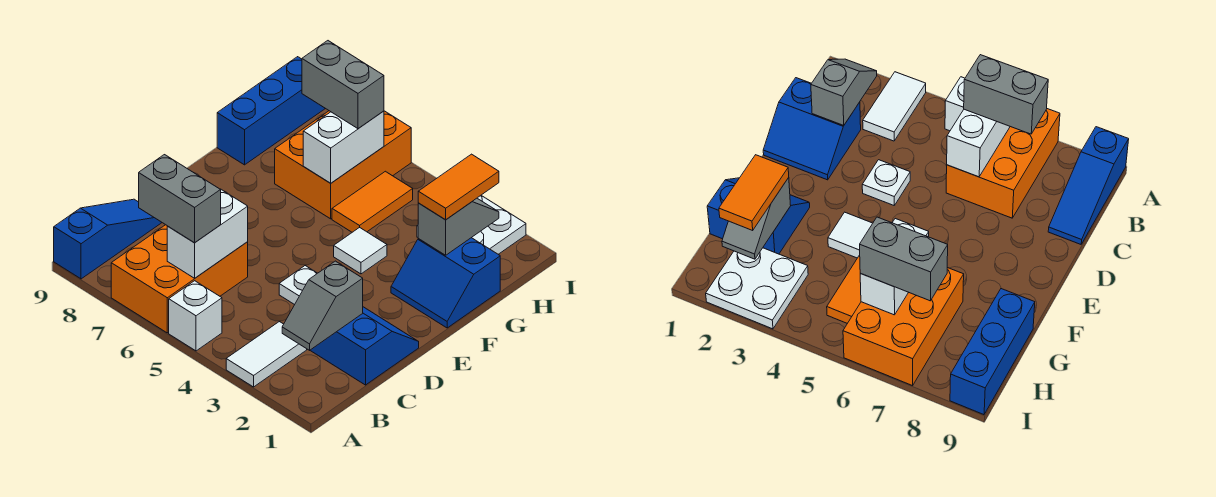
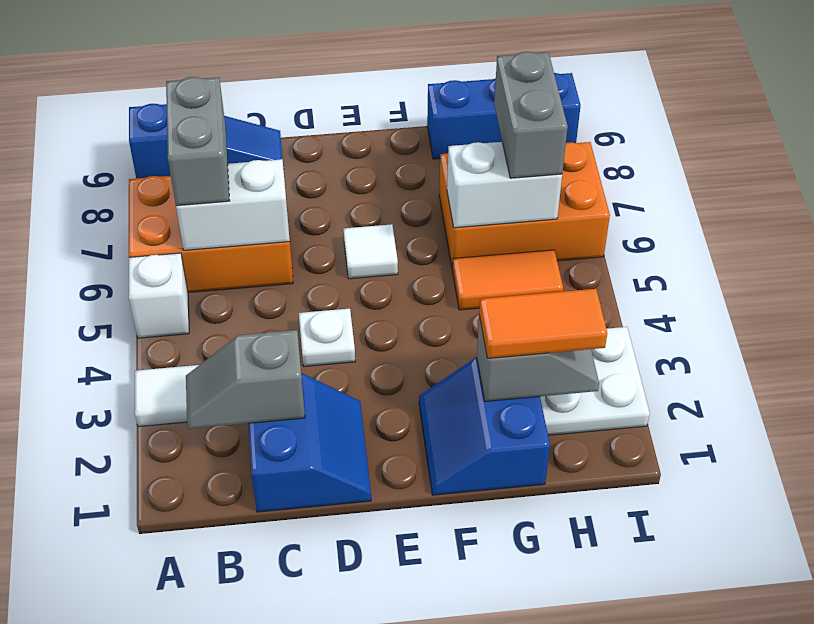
white 1x1 tile [334,227,387,274] -> white 1x1 tile moved to [343,224,398,279]

